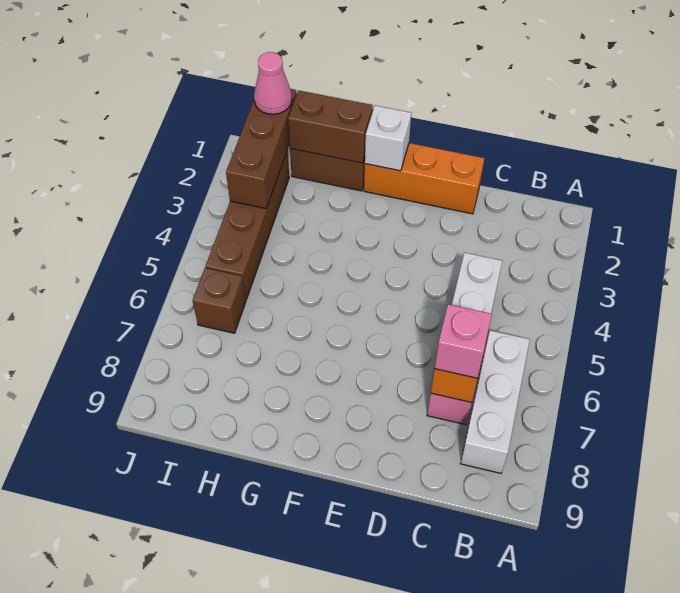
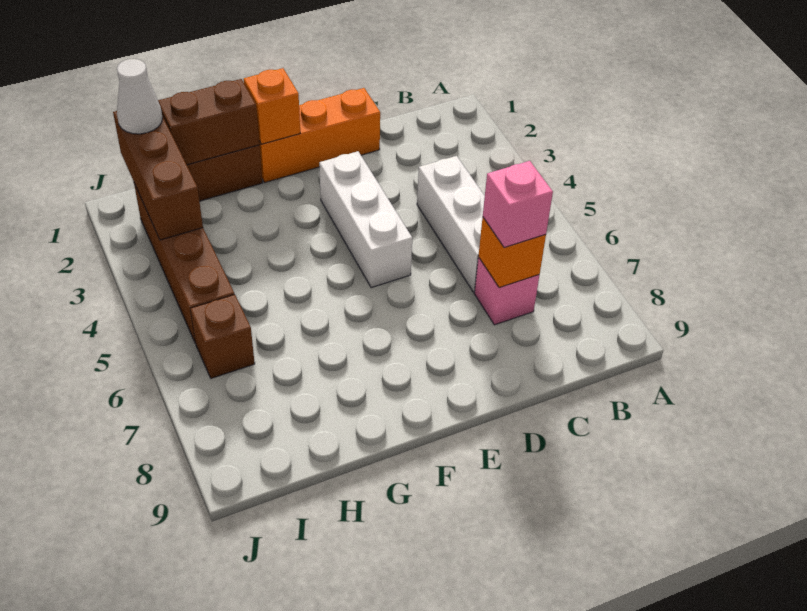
white 1x3 brick [461,330,530,473] -> white 1x3 brick moved to [319,151,412,288]
white 1x1 brick [365,105,411,171] -> orange 1x1 brick [244,68,300,144]
pink 1x1 cone [254,52,292,114] -> white 1x1 cone [117,59,163,134]

